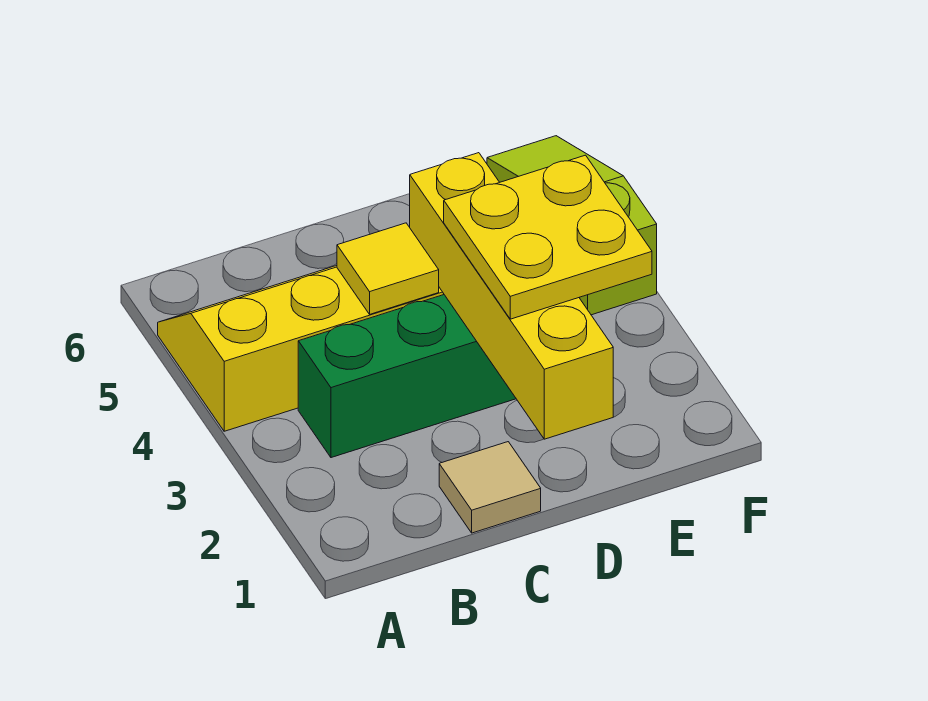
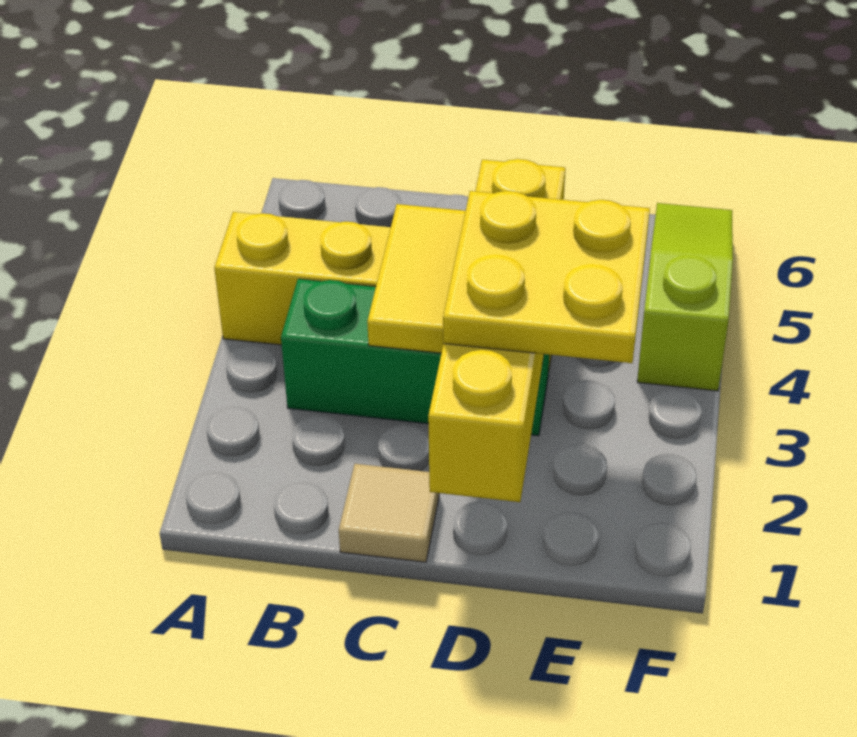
yellow 1x1 tile [337,223,439,314] -> yellow 1x2 tile [367,204,465,353]

